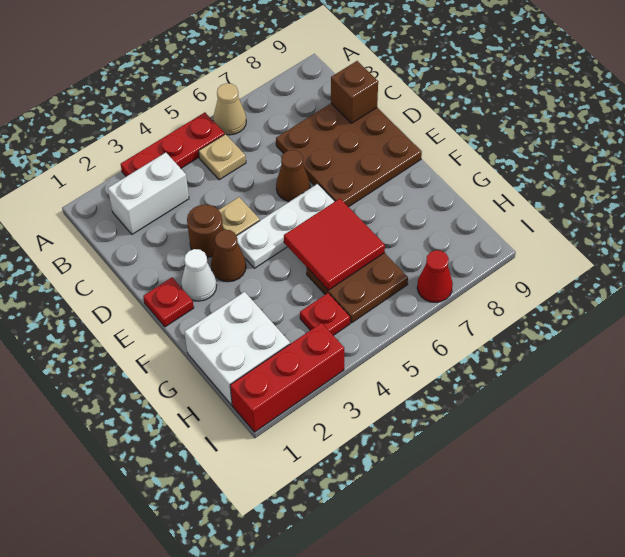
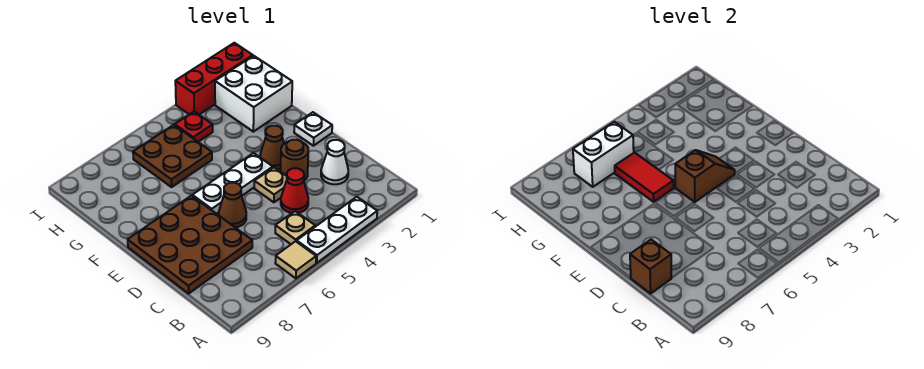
red 1x3 plate [121,112,225,176] -> white 1x3 plate [297,197,377,263]
tan 1x1 cone [213,83,246,135] -> tan 1x1 tile [275,241,316,278]
white 1x2 brick [108,153,189,234] -> white 1x2 brick moved to [573,122,634,187]
red 1x1 plate [143,278,194,327] -> white 1x1 plate [294,112,332,146]
white 1x1 cone [181,249,217,301] -> white 1x1 cone moved to [321,140,348,184]
none -> brown 1x2 slope [675,150,735,202]
red 2x2 tile [284,199,385,290] -> red 1x2 tile [615,153,673,202]
red 1x1 cone [417,250,453,302] -> red 1x1 cone moved to [281,168,308,213]

